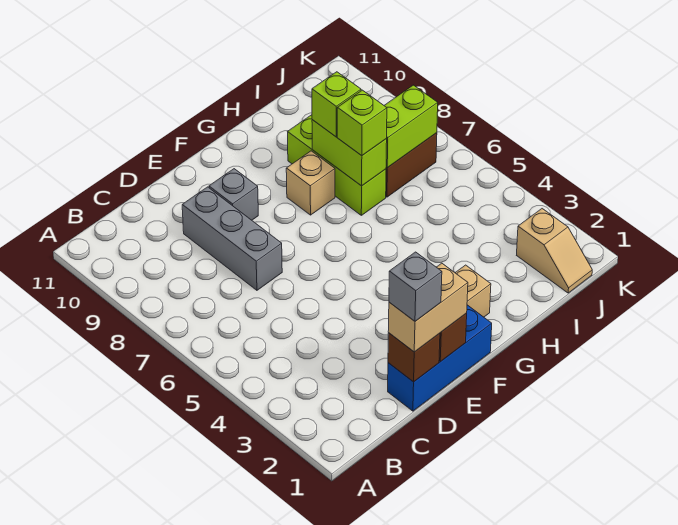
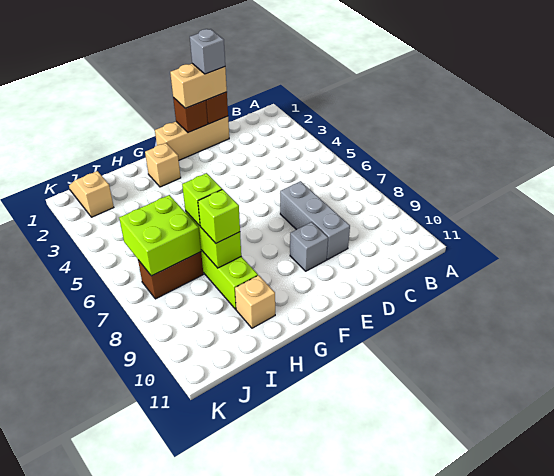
blue 1x3 brick [388,305,492,411] -> tan 1x3 brick [155,116,229,160]
tan 1x1 brick [286,151,335,215] -> tan 1x1 brick moved to [235,275,275,328]
lime 1x2 brick [384,85,438,168] -> lime 2x2 brick [119,195,201,276]

